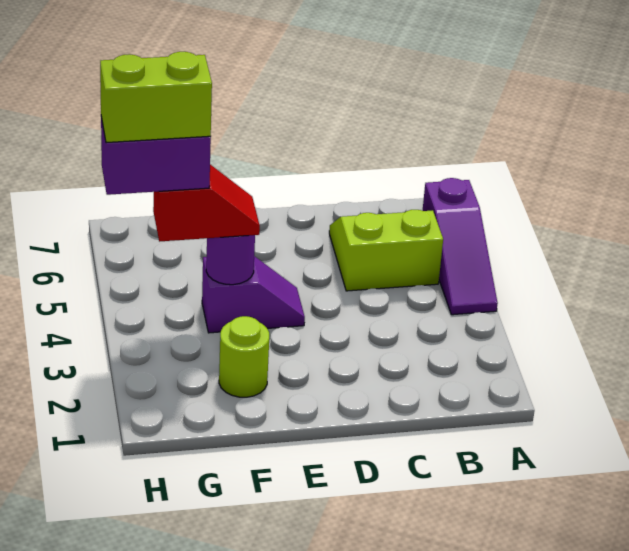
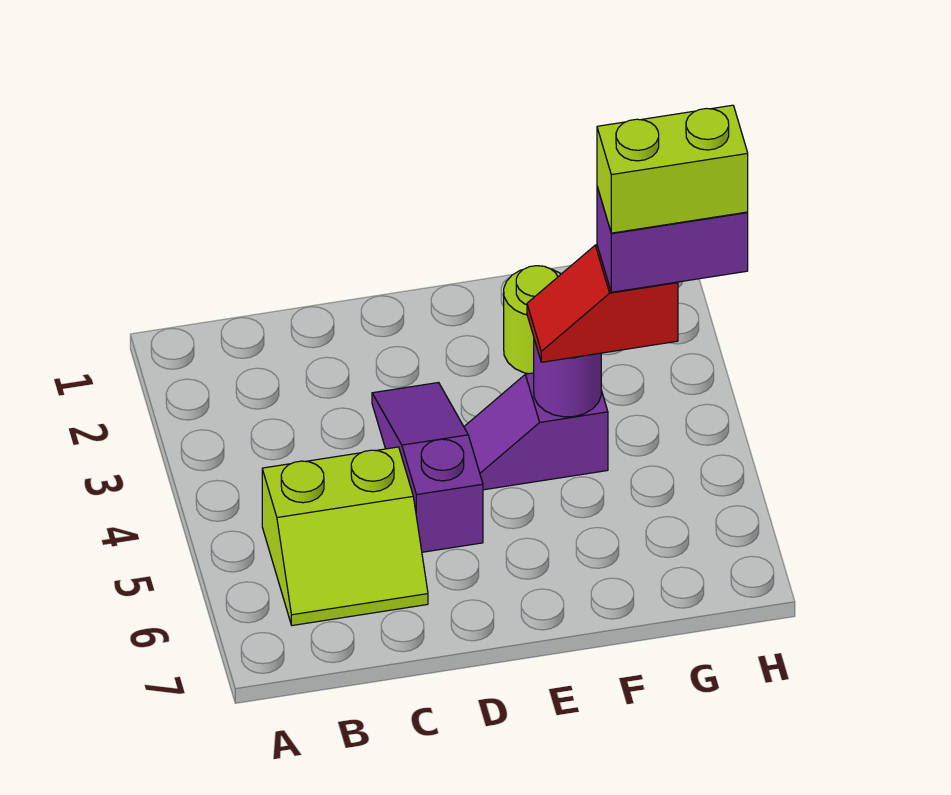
purple 1x3 slope [423,178,498,315] -> purple 1x3 slope moved to [372,383,483,552]

